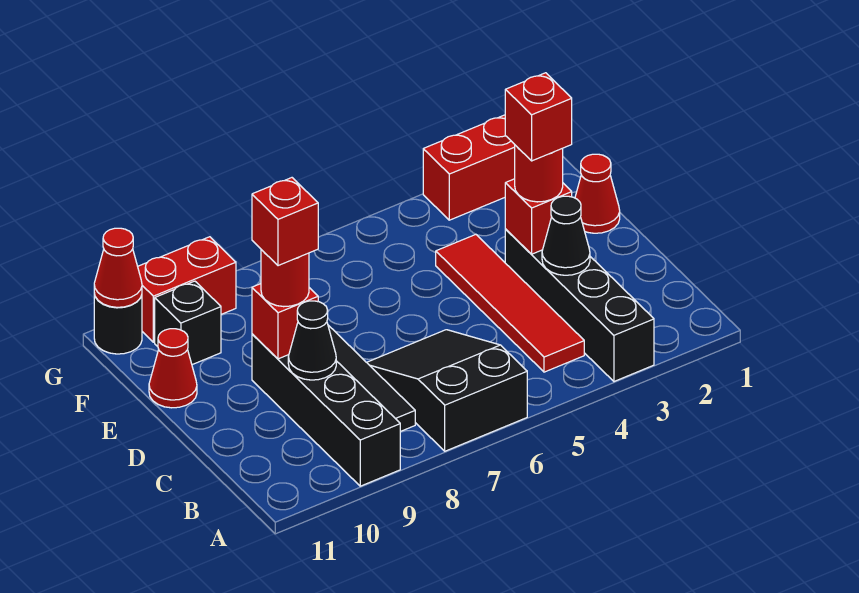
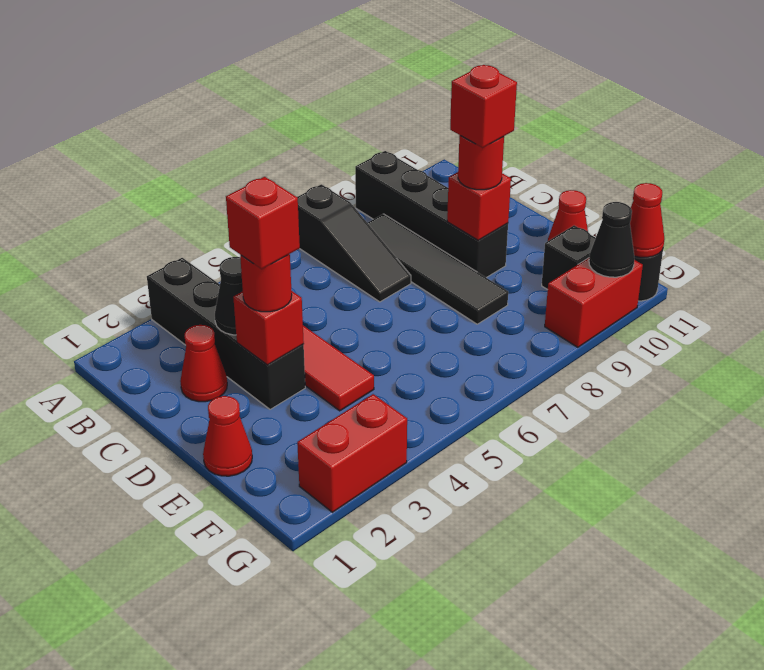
black 2x3 slope [367,330,527,451] -> black 1x3 slope [297,184,411,302]
none -> red 1x1 cone [180,325,227,402]
black 1x1 cone [288,301,336,380] -> black 1x1 cone moved to [589,202,635,277]

